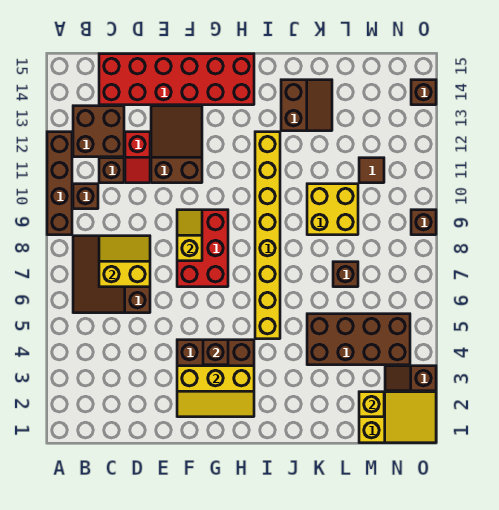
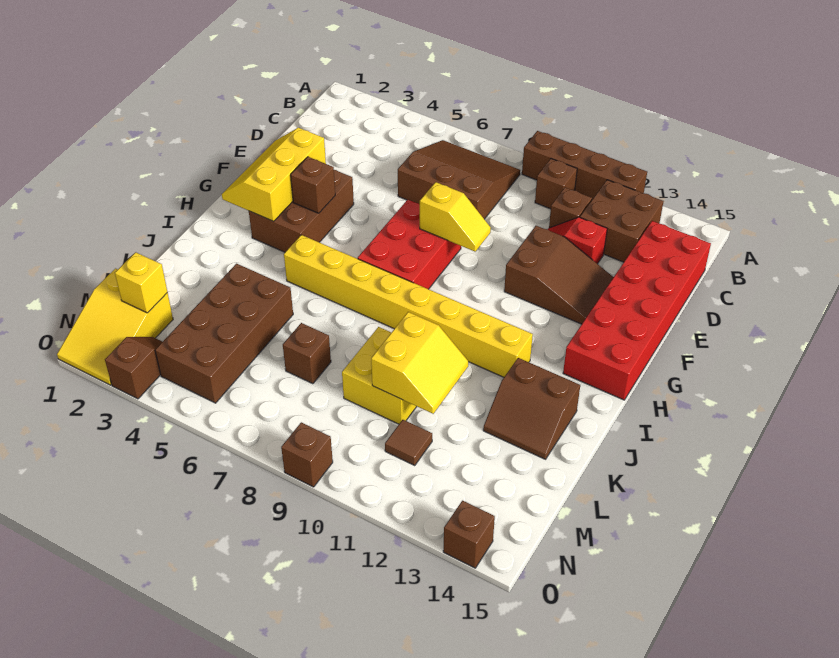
yellow 2x2 slope [99,236,150,287] -> yellow 2x2 slope moved to [371,312,468,414]
red 2x3 brick [177,210,228,287] -> red 2x3 brick turned to [358,200,461,289]

